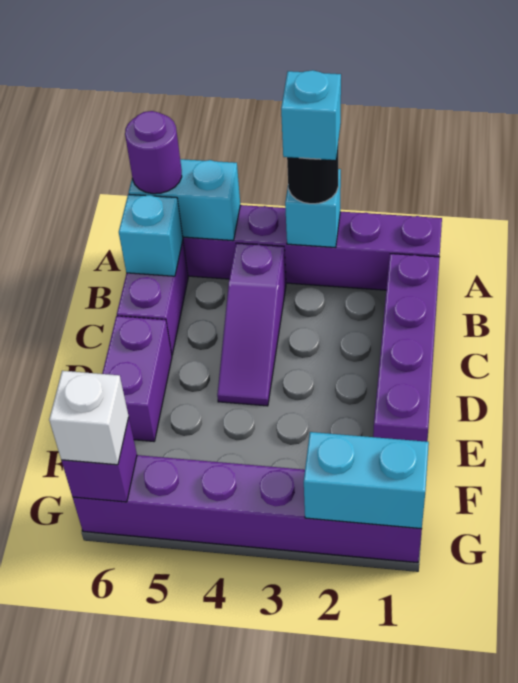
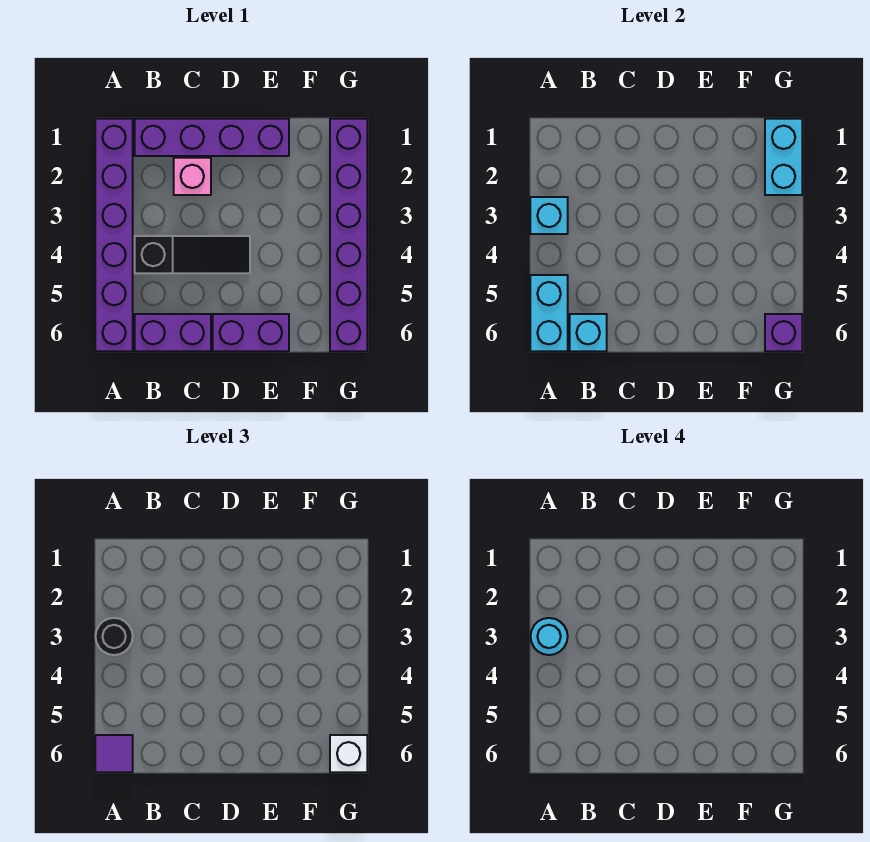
cyan 1x1 brick [281,70,341,160] -> cyan 1x1 round brick [531,618,568,655]
purple 1x1 round brick [125,111,182,194] -> purple 1x1 tile [95,735,133,772]
purple 1x3 slope [217,243,286,406] -> black 1x3 slope [135,236,250,273]
none -> pink 1x1 brick [174,158,211,195]

